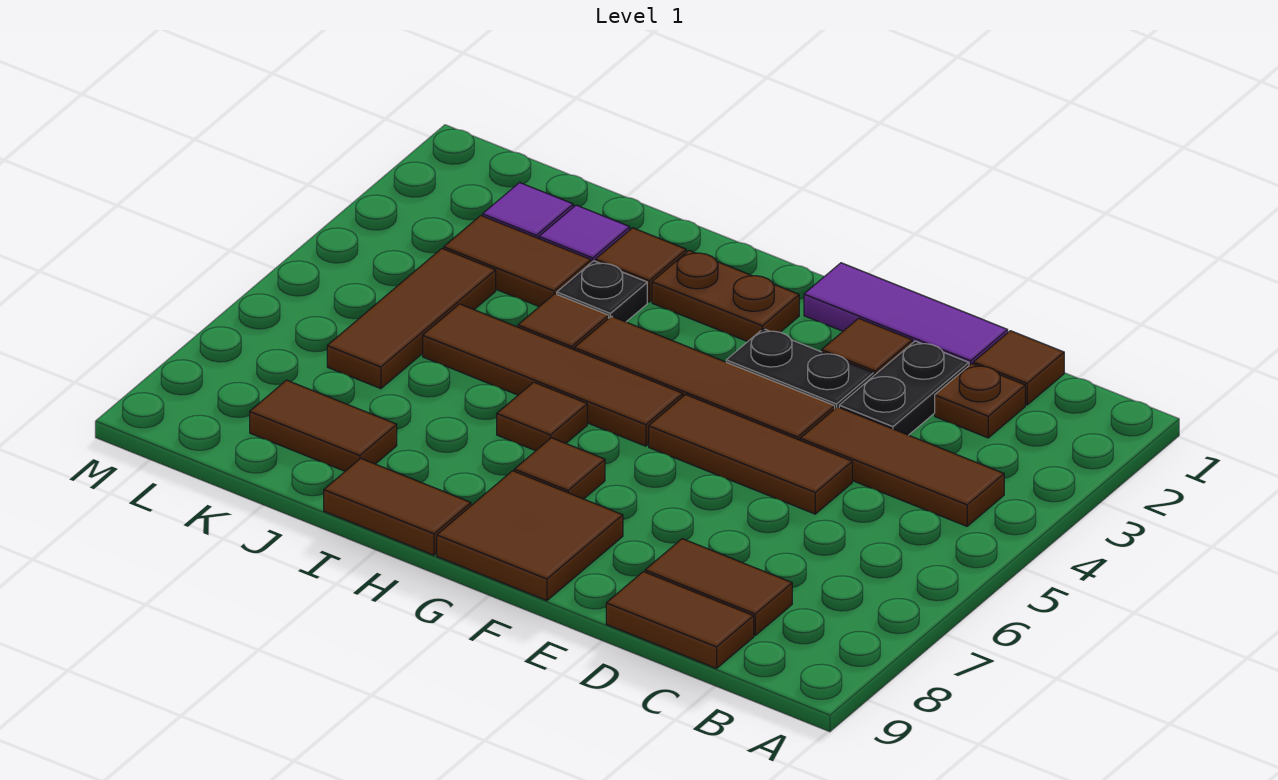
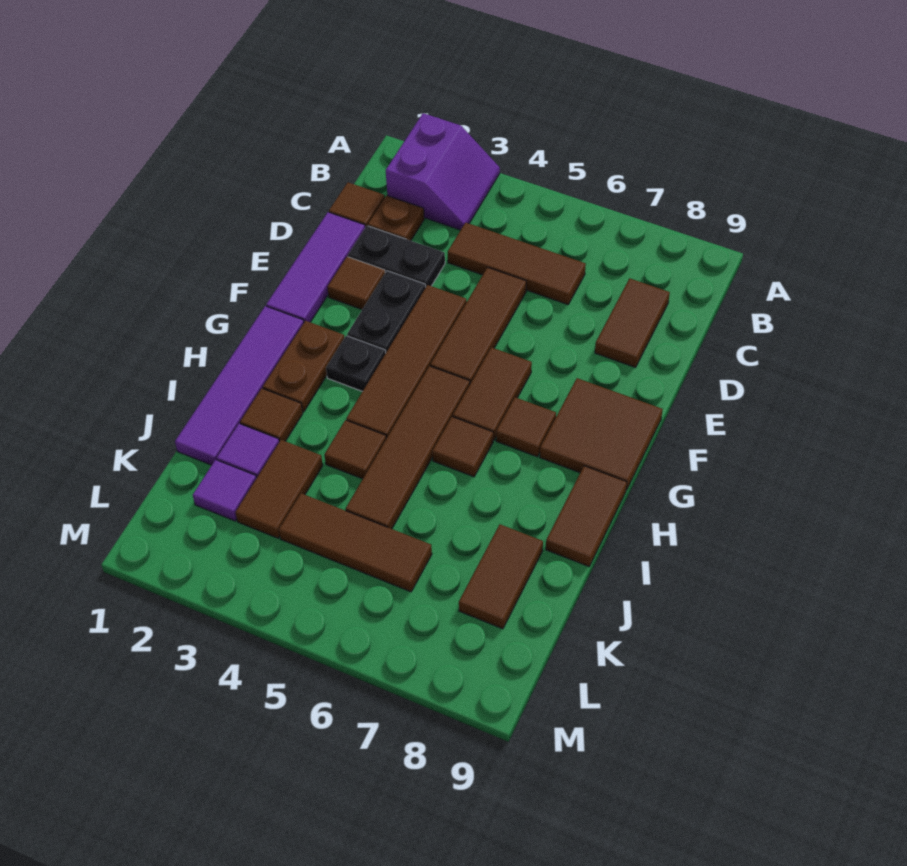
none -> purple 2x2 slope [386,113,500,230]
brown 1x3 tile [800,407,1004,526] -> brown 1x3 tile turned to [448,223,586,305]
brown 1x2 tile [606,572,754,669] -> brown 1x2 tile moved to [453,347,532,440]
none -> purple 1x4 tile [175,306,304,465]
black 1x1 plate [557,261,647,322] -> black 1x1 plate moved to [326,336,386,391]

